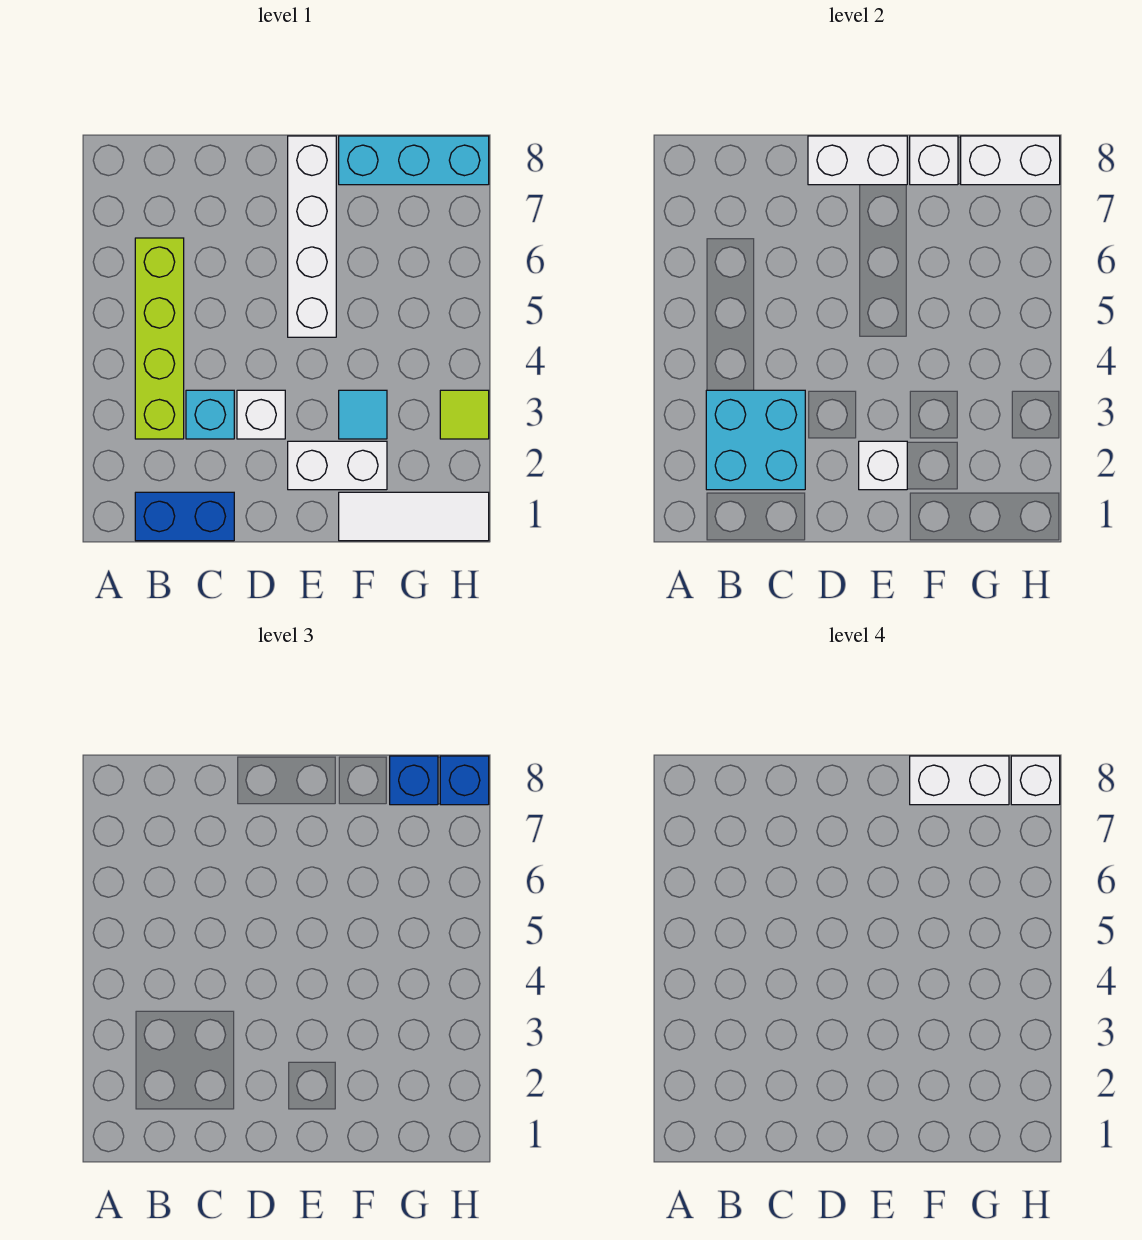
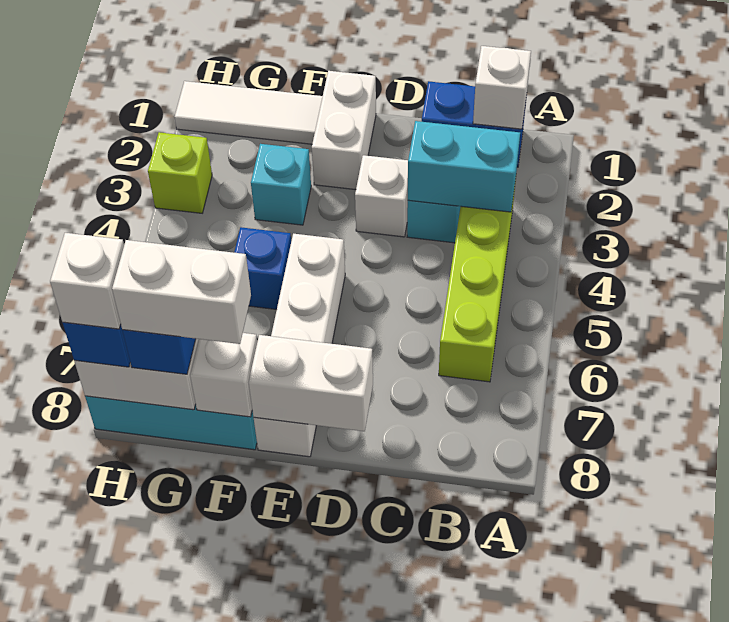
cyan 2x2 brick [706,390,805,490] -> cyan 1x2 brick [408,121,520,212]
white 1x2 brick [288,441,387,490] -> white 1x2 brick turned to [312,71,376,190]
white 1x1 brick [859,441,907,490] -> white 1x1 brick moved to [473,46,531,129]
cyan 1x1 tile [339,390,387,439] -> cyan 1x1 brick [251,144,311,225]
none -> blue 1x1 brick [234,227,291,310]
lime 1x1 tile [440,390,489,439] -> lime 1x1 brick [148,132,212,213]

